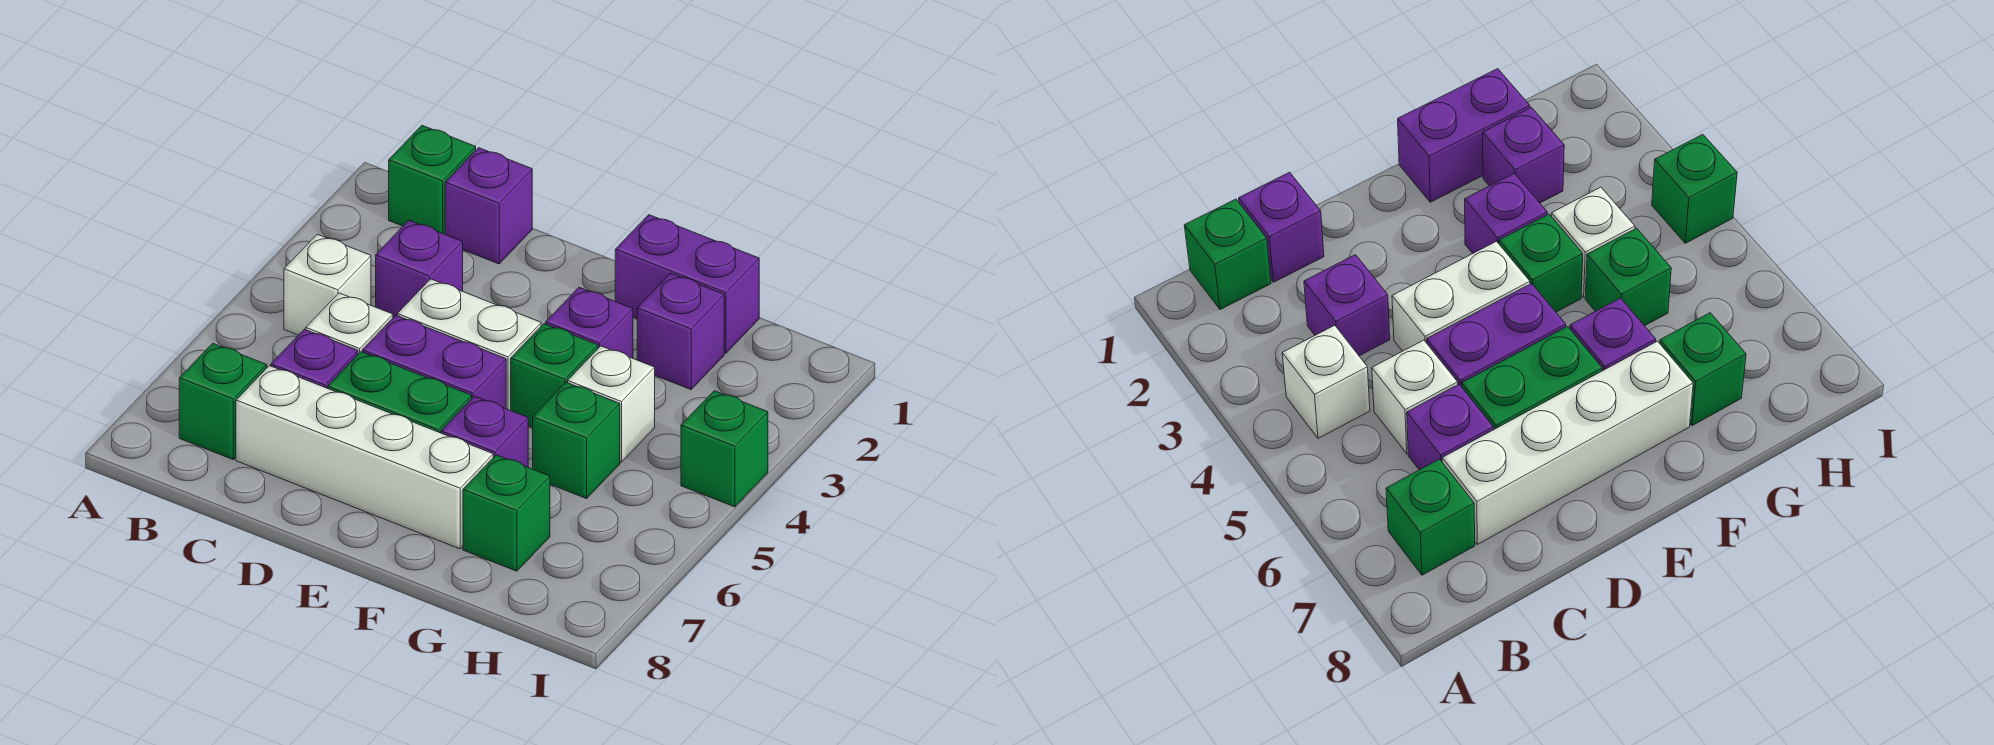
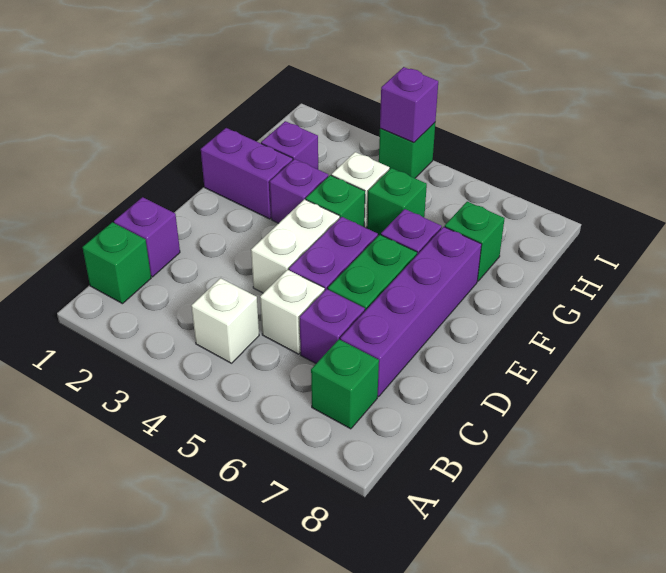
purple 1x1 brick [376,220,463,318] -> purple 1x1 brick moved to [380,67,438,143]
white 1x4 brick [236,366,493,549] -> purple 1x4 brick [340,227,482,397]
purple 1x2 brick [615,215,759,353] -> purple 1x2 brick turned to [201,128,293,219]

